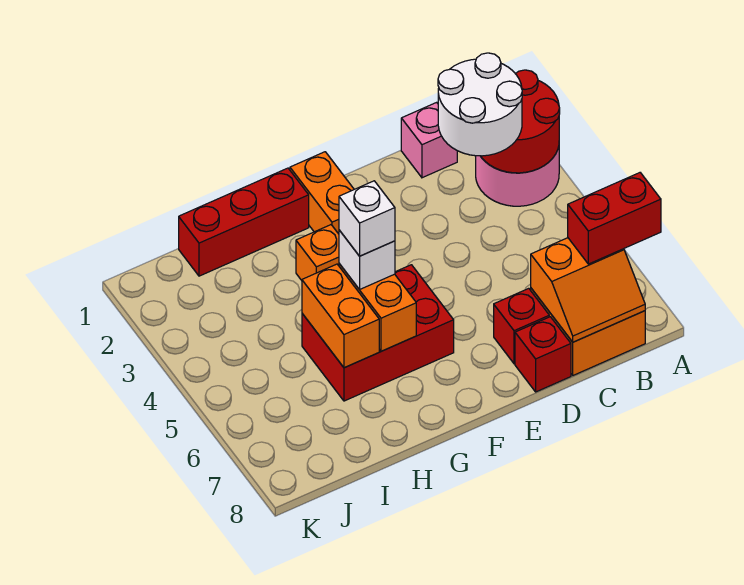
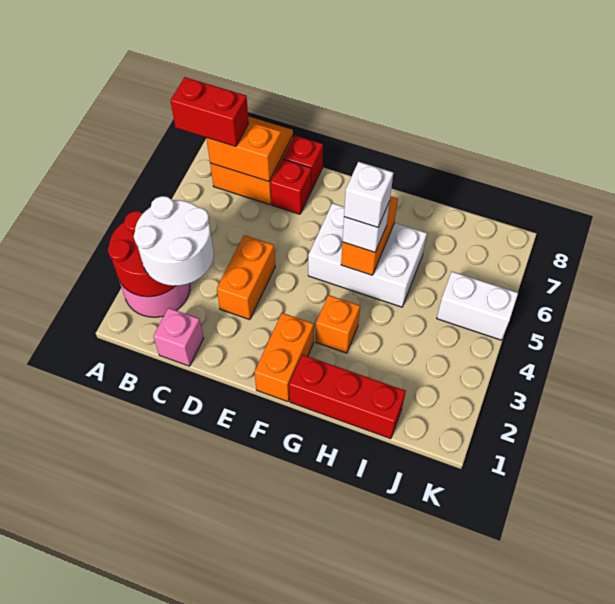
red 2x3 brick [302,265,454,401] -> white 2x3 brick [308,203,427,307]
orange 1x2 brick [302,264,379,368] -> orange 1x2 brick moved to [217,235,275,320]
none -> white 1x2 brick [437,272,518,340]

